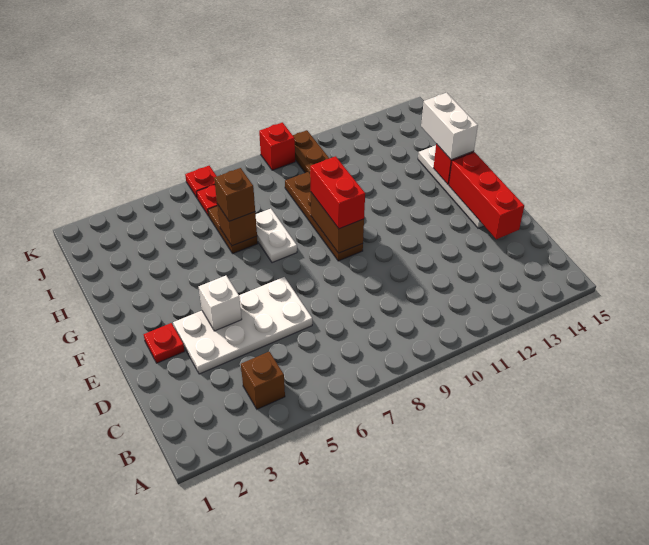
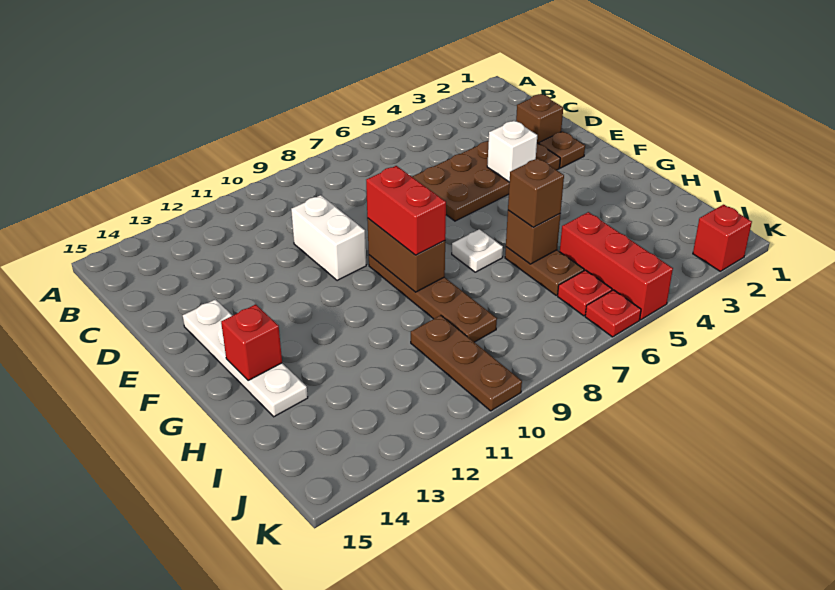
brown 1x1 brick [241,352,285,409] -> brown 1x1 brick moved to [516,94,563,144]
white 2x4 plate [173,277,312,374] -> brown 2x4 plate [412,141,560,221]
red 1x3 brick [449,152,524,239] -> red 1x3 brick moved to [560,212,673,320]
red 1x1 plate [144,323,185,363] -> brown 1x1 plate [539,131,585,168]
white 1x2 plate [256,209,297,263] -> white 1x1 plate [452,229,503,272]
white 1x2 brick [421,93,478,160] -> white 1x2 brick moved to [291,195,366,281]
red 1x1 brick [259,122,295,170] -> red 1x1 brick moved to [693,205,752,271]

